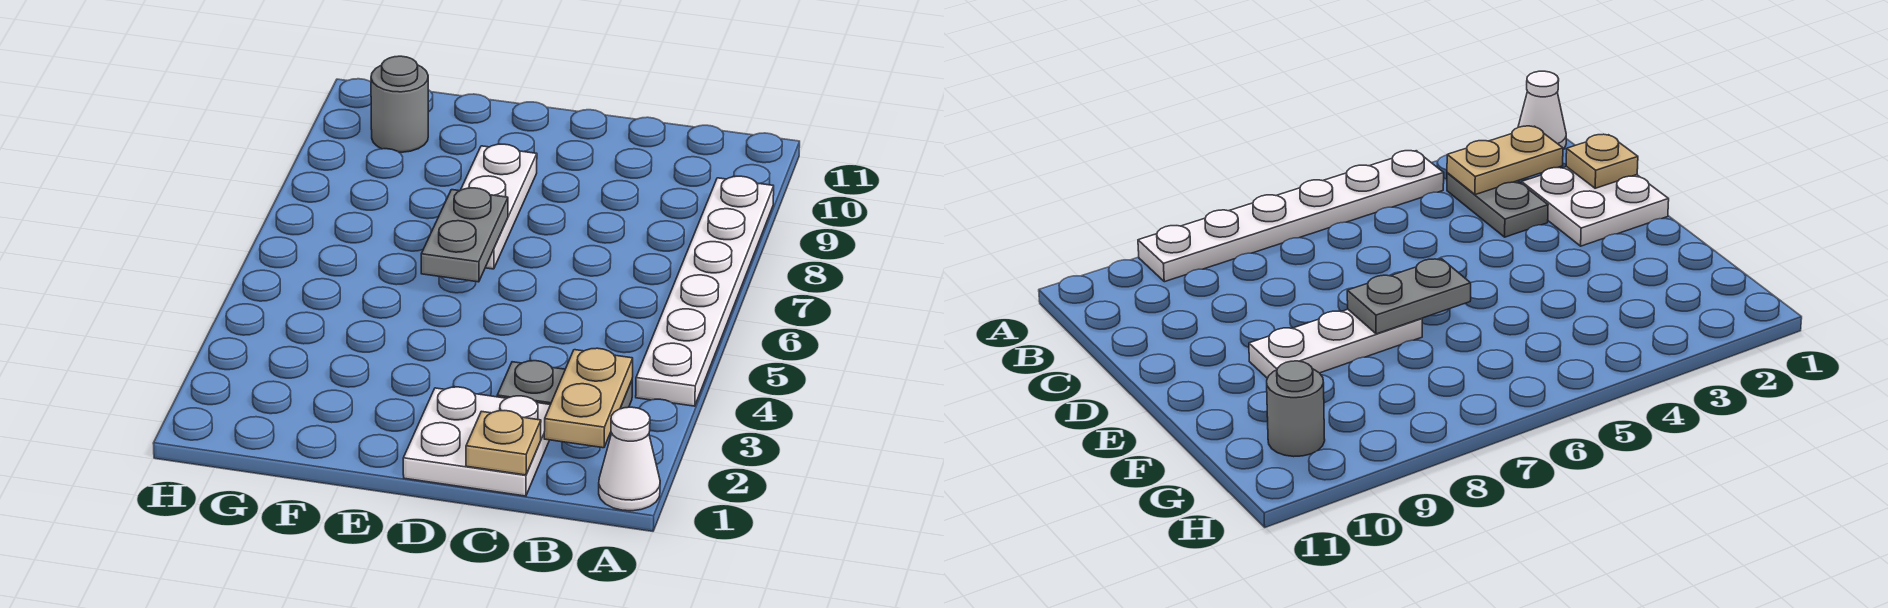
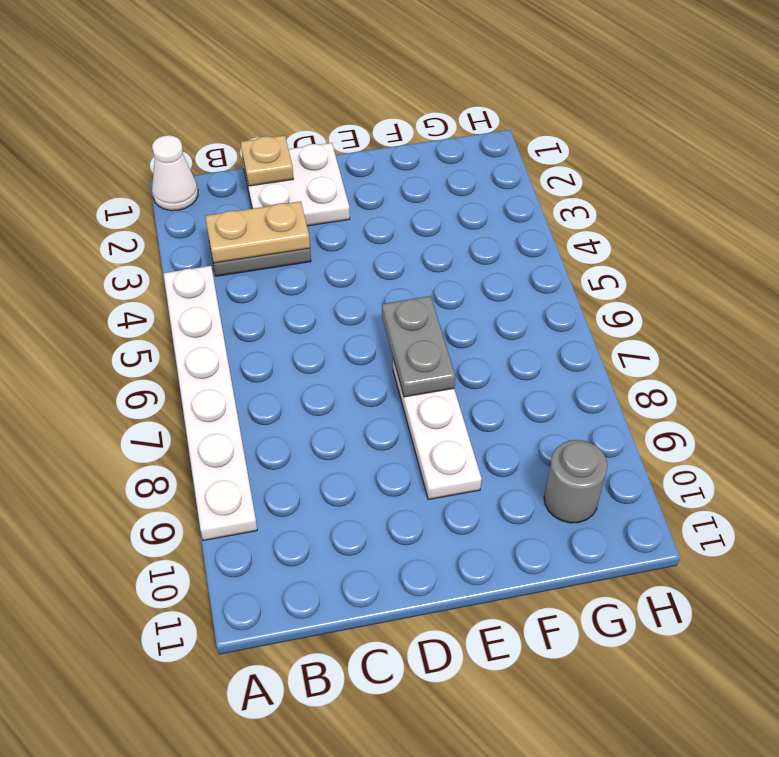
tan 1x2 plate [544,348,633,448] -> tan 1x2 plate turned to [205,201,310,263]

